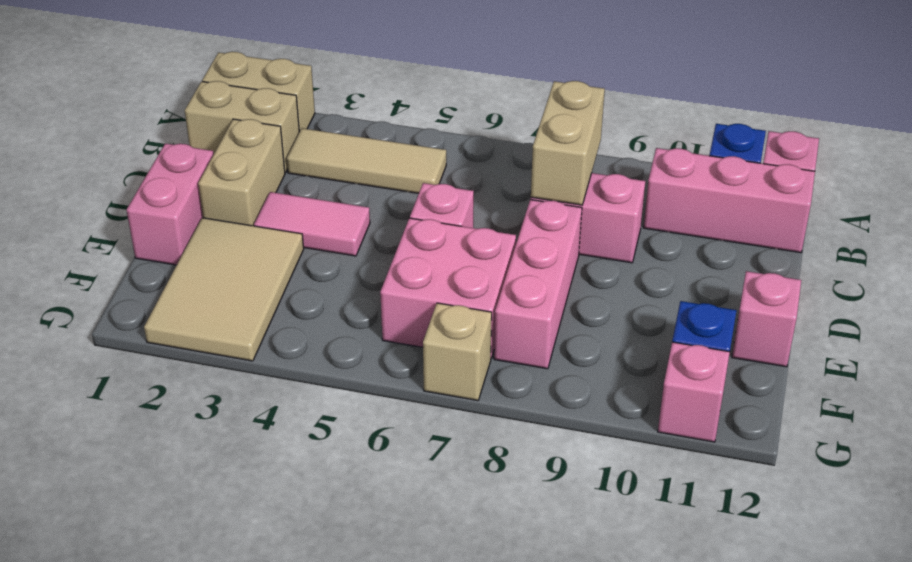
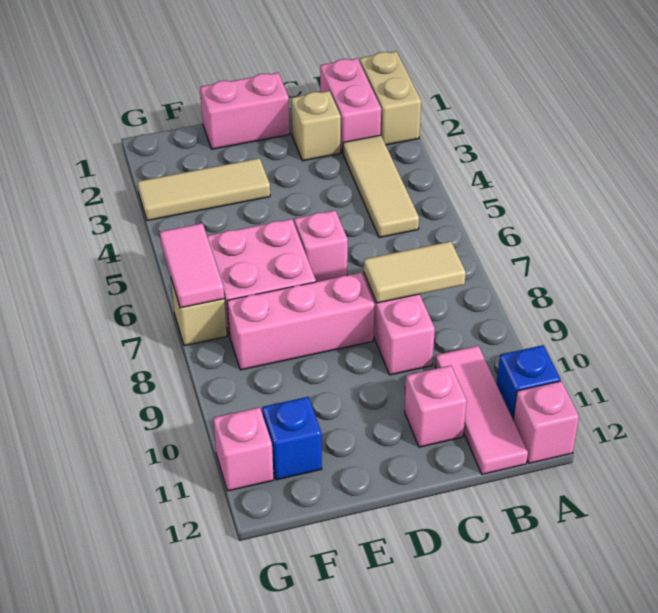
tan 1x2 brick [185,81,299,173] -> pink 1x2 brick [320,58,381,153]
tan 1x2 brick [531,81,605,205] -> tan 1x2 tile [364,241,466,303]
pink 1x3 brick [644,148,815,253] -> pink 1x3 tile [435,346,528,474]
tan 1x2 brick [198,119,285,226] -> tan 1x1 brick [291,91,341,161]
pink 1x2 tile [254,192,370,256] -> pink 1x2 tile moved to [160,223,224,308]
tan 2x3 tile [144,218,304,361] -> tan 1x3 tile [137,158,270,221]
pink 1x1 brick [732,271,801,367] -> pink 1x1 brick moved to [405,365,467,447]

